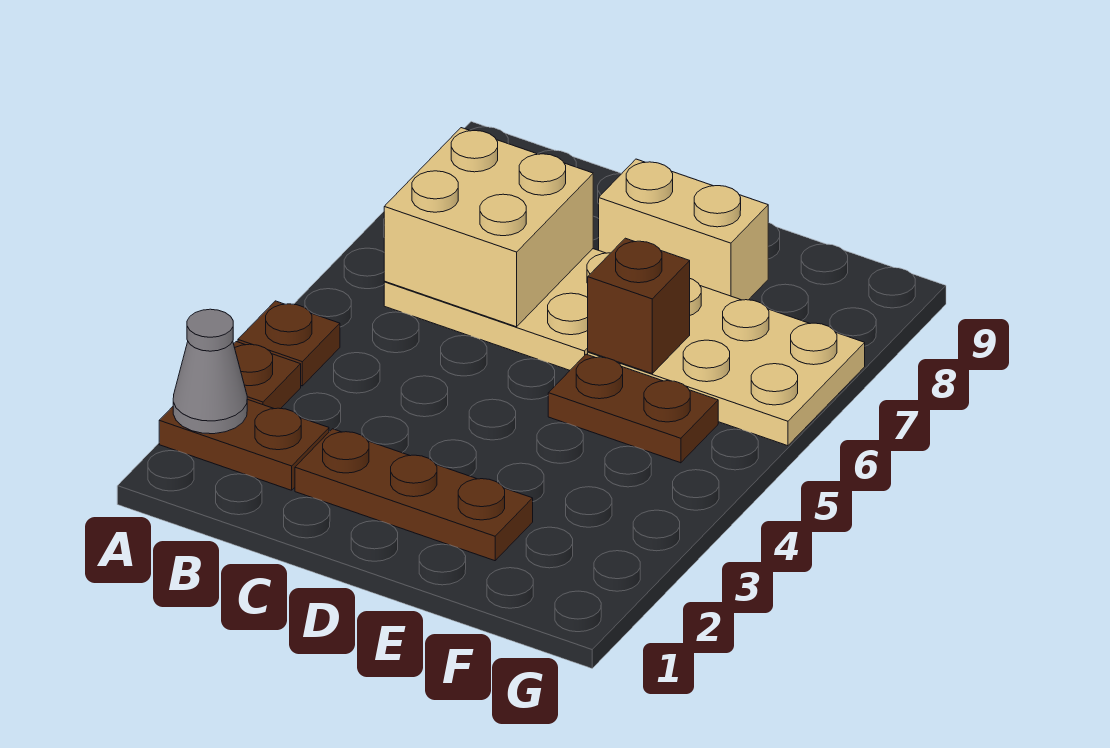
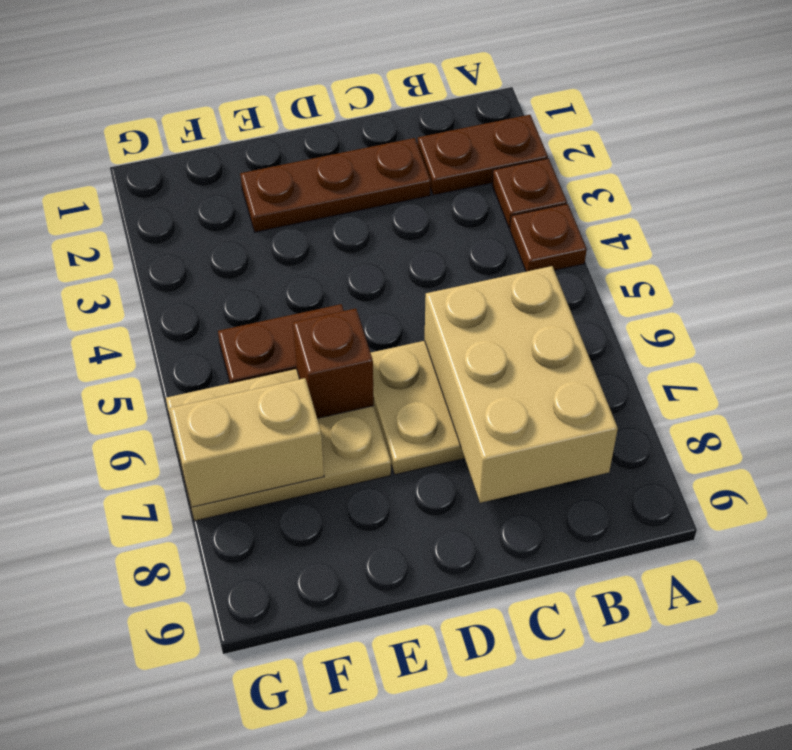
grey 1x1 cone [173,309,247,434] -> none
tan 2x2 brick [384,128,593,327] -> tan 2x3 brick [425,266,618,503]
tan 1x2 brick [599,159,768,300] -> tan 1x2 brick moved to [170,378,324,507]

